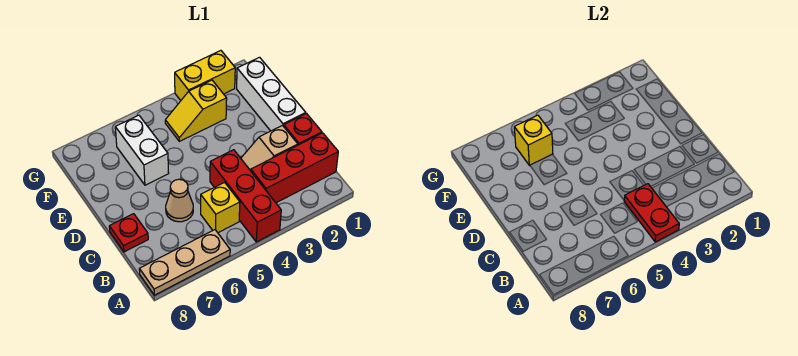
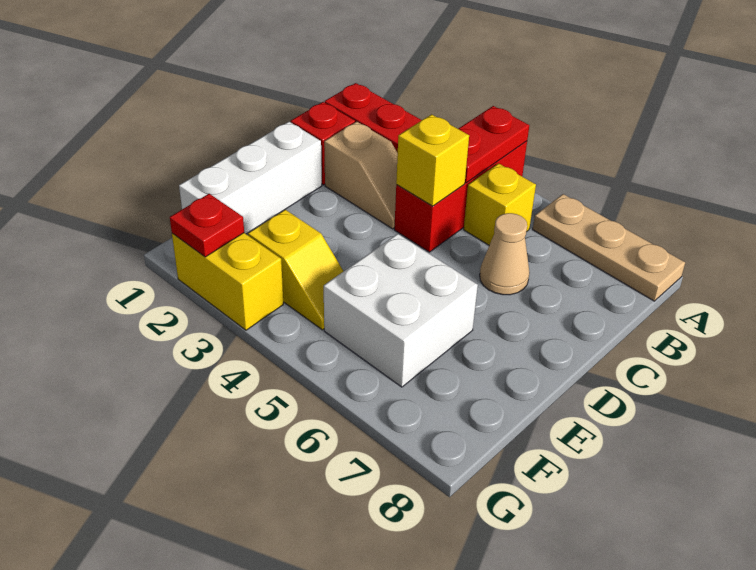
red 1x1 plate [109,214,148,252] -> red 1x1 plate moved to [170,194,244,257]
white 1x2 brick [115,115,169,185] -> white 2x2 brick [324,234,478,387]
yellow 1x1 brick [514,115,553,165] -> yellow 1x1 brick moved to [396,114,469,206]

